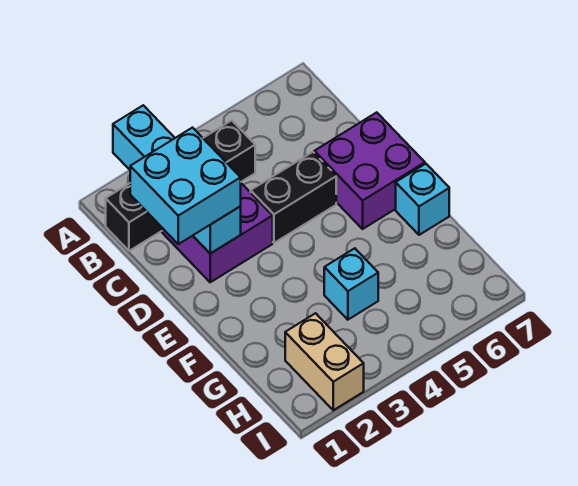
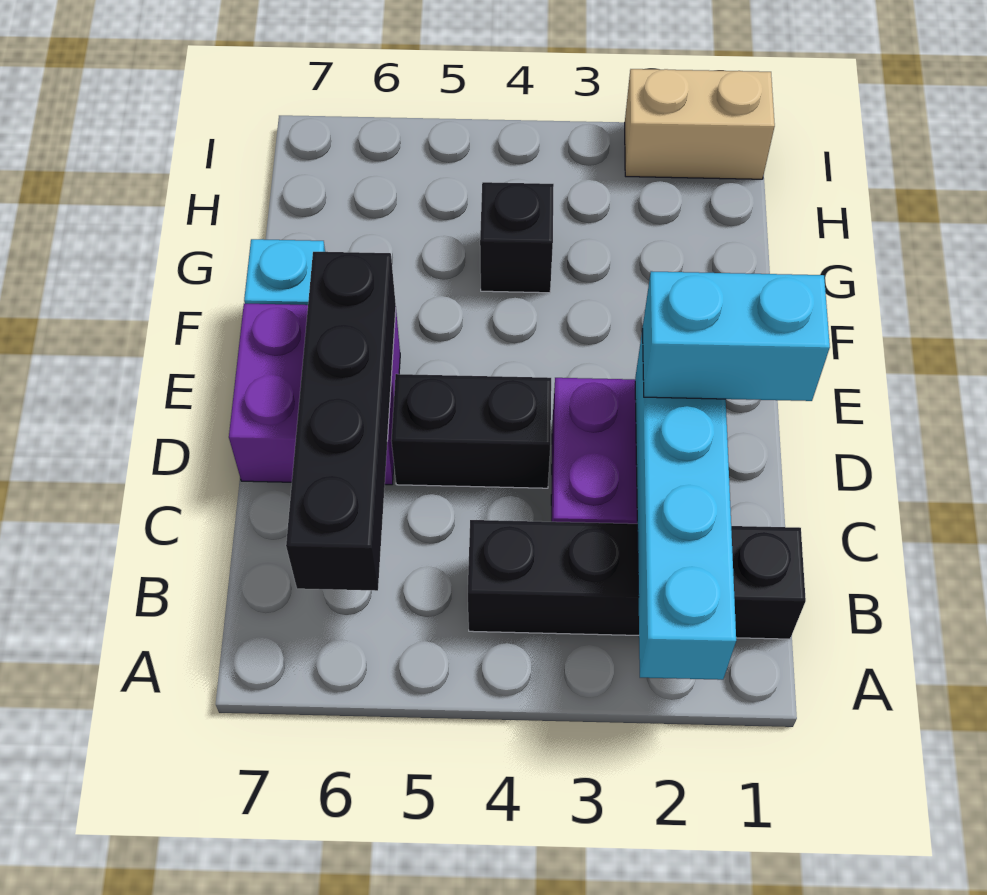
none -> black 1x4 brick [286,252,396,591]
cyan 2x2 brick [130,128,241,244] -> cyan 1x2 brick [642,271,830,401]
cyan 1x1 brick [324,248,378,320] -> black 1x1 brick [480,182,554,293]
tan 1x2 brick [285,313,364,410] -> tan 1x2 brick turned to [625,69,775,179]

